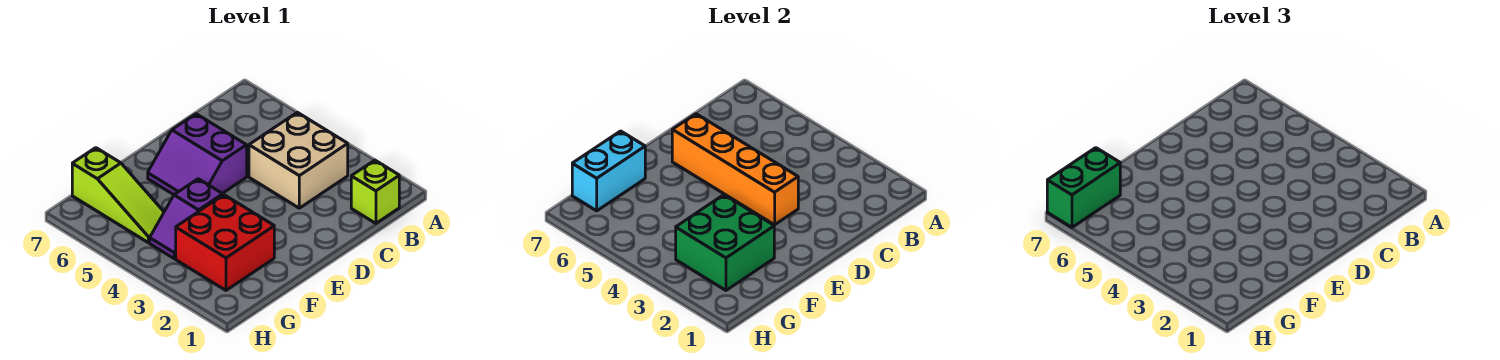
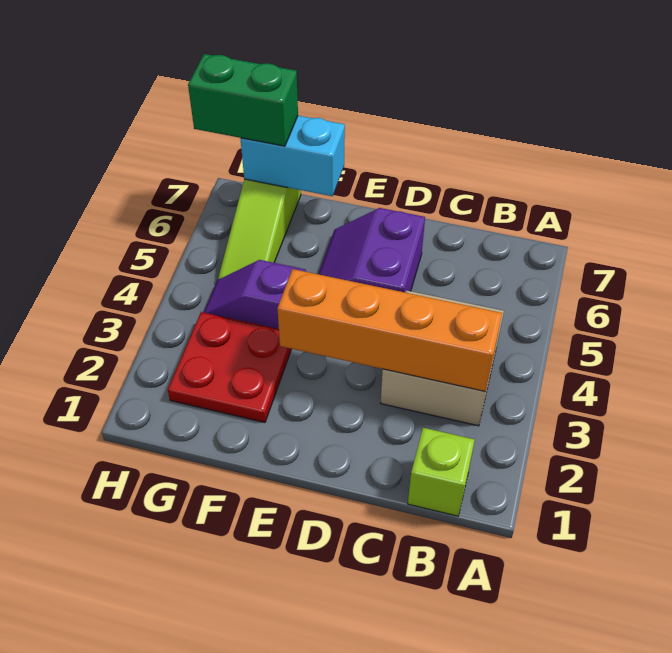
orange 1x4 brick [672,114,798,225] -> orange 1x4 brick turned to [277,269,502,392]
red 2x2 brick [176,195,274,290] -> red 2x2 plate [168,312,291,422]
green 2x2 brick [676,195,774,290] -> none

